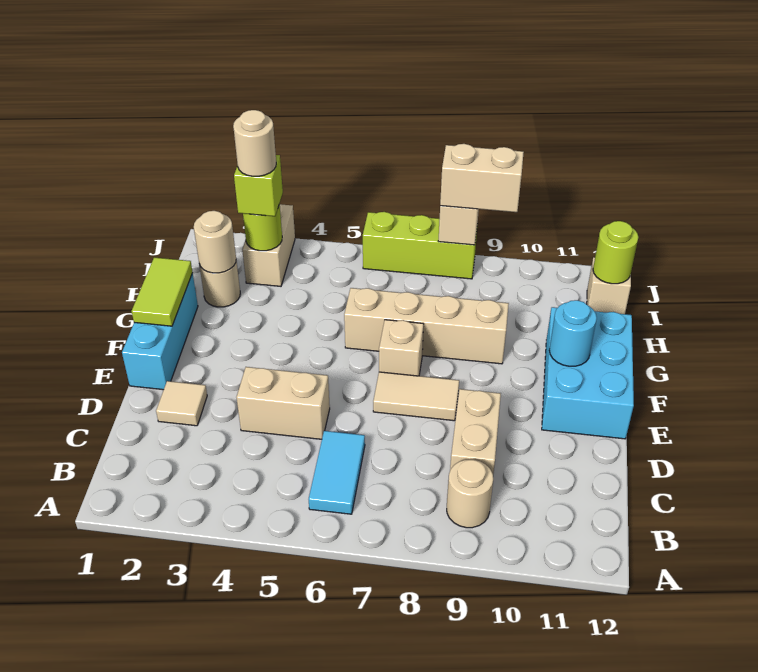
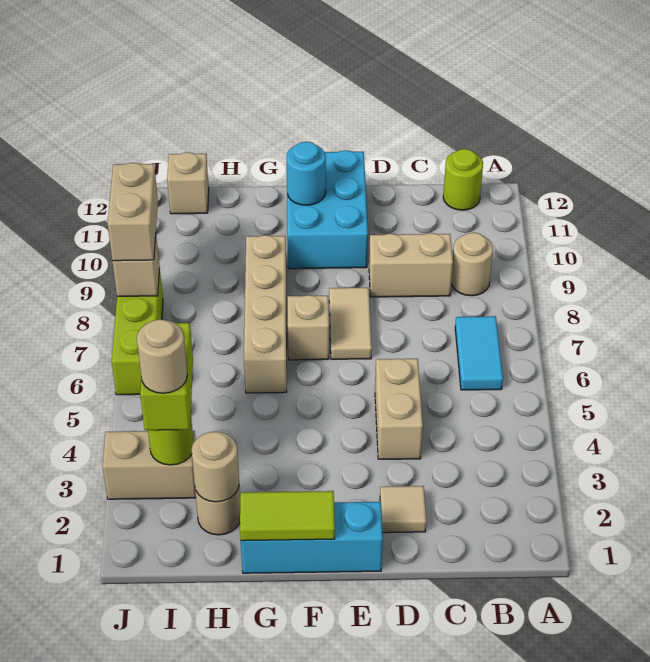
cyan 1x2 tile [309,431,365,514] -> cyan 1x2 tile turned to [455,316,503,390]
cyan 2x3 brick [542,307,634,439] -> cyan 2x3 brick turned to [287,150,368,269]
lime 1x1 brick [234,155,283,216] -> lime 1x2 brick [140,323,193,430]
lime 1x1 round brick [593,221,638,284] -> lime 1x1 round brick moved to [443,149,483,210]

